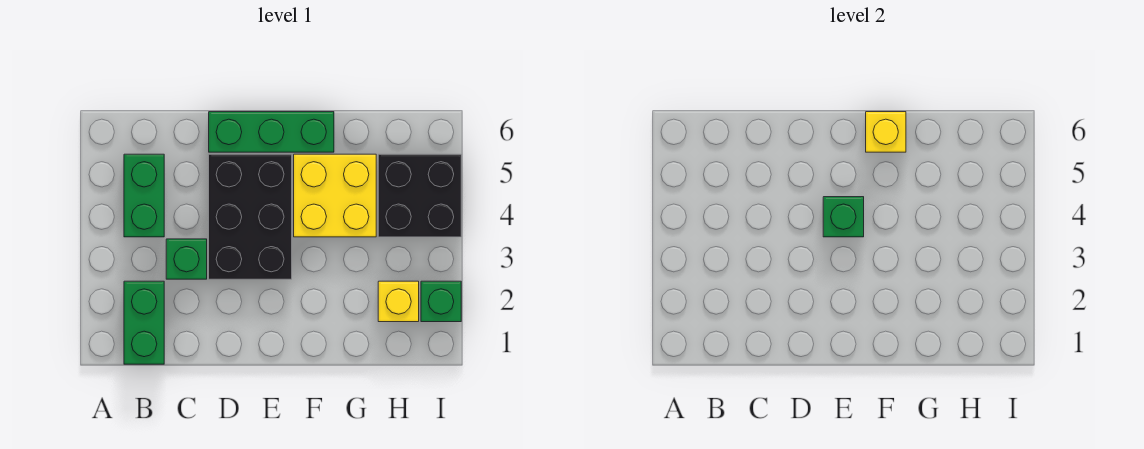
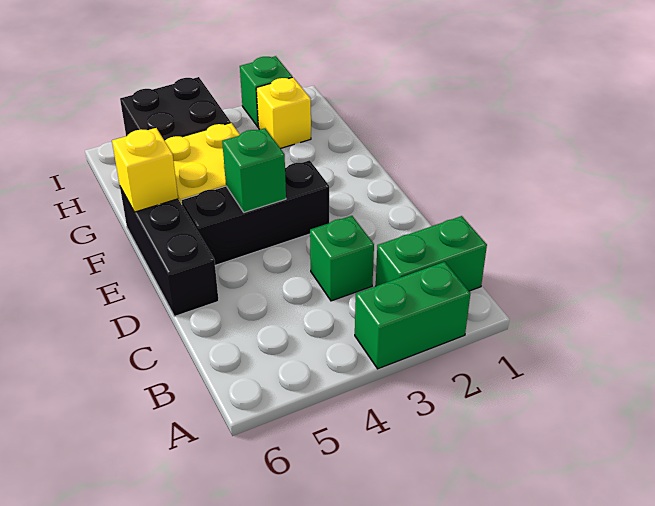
green 1x2 brick [124,154,164,237] -> green 1x2 brick moved to [355,262,470,369]
black 2x3 brick [209,154,292,279] -> black 1x3 brick [181,160,329,265]
green 1x3 brick [209,112,334,152] -> black 1x3 brick [120,187,219,316]

